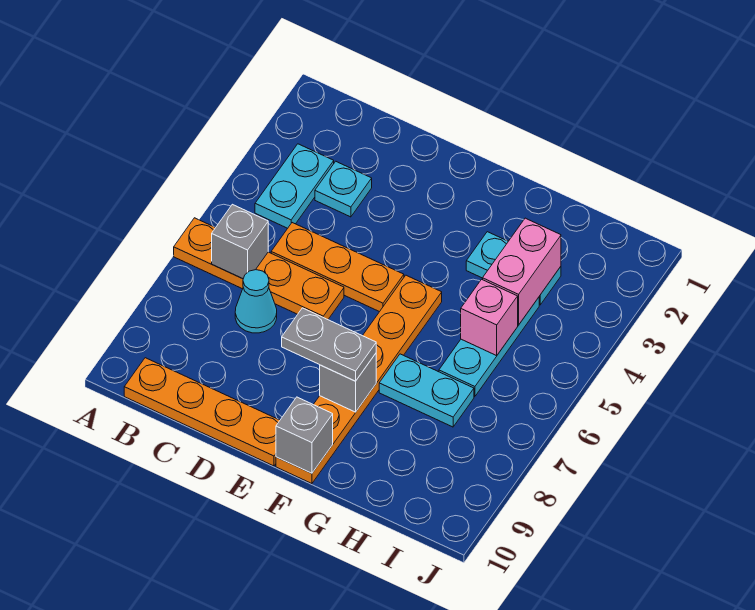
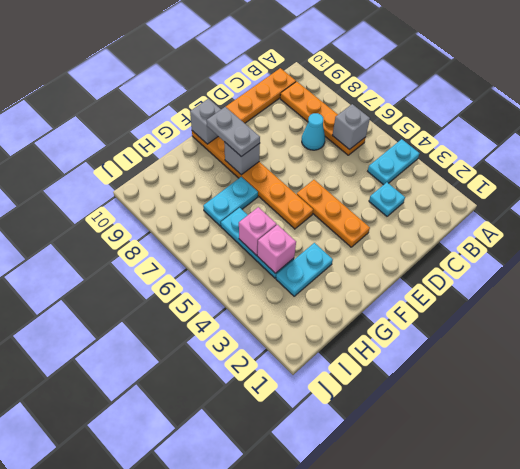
orange 1x4 plate [174,218,344,320] -> orange 1x4 plate turned to [280,82,366,155]
cyan 1x2 plate [255,144,334,228] -> cyan 1x2 plate turned to [368,139,419,185]
orange 1x3 plate [271,223,404,312] -> orange 1x3 plate turned to [297,180,370,247]
grey 1x2 plate [282,308,376,381] -> grey 1x2 plate turned to [207,107,260,157]
pink 1x2 brick [483,218,561,325] -> pink 1x1 brick [257,225,296,273]

